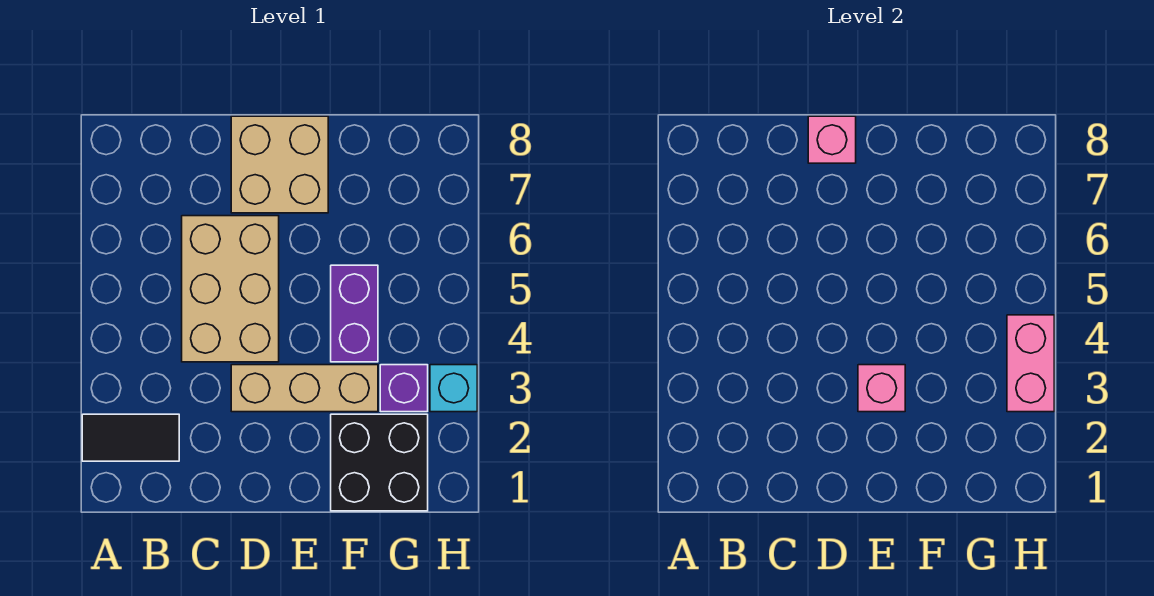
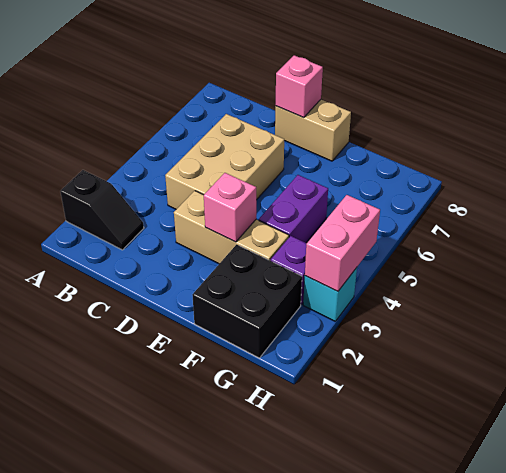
black 1x2 tile [82,414,179,461] -> black 1x2 slope [60,170,144,250]
tan 2x2 brick [231,116,328,213] -> tan 1x2 brick [275,100,351,161]

